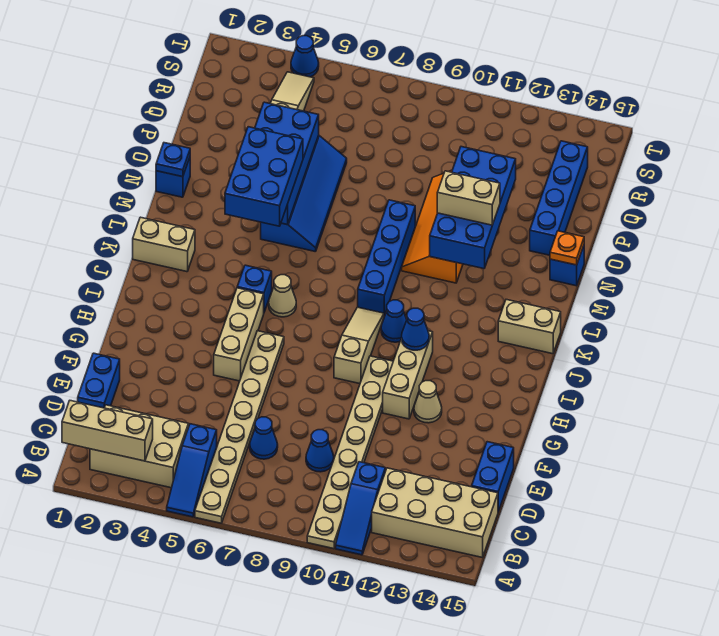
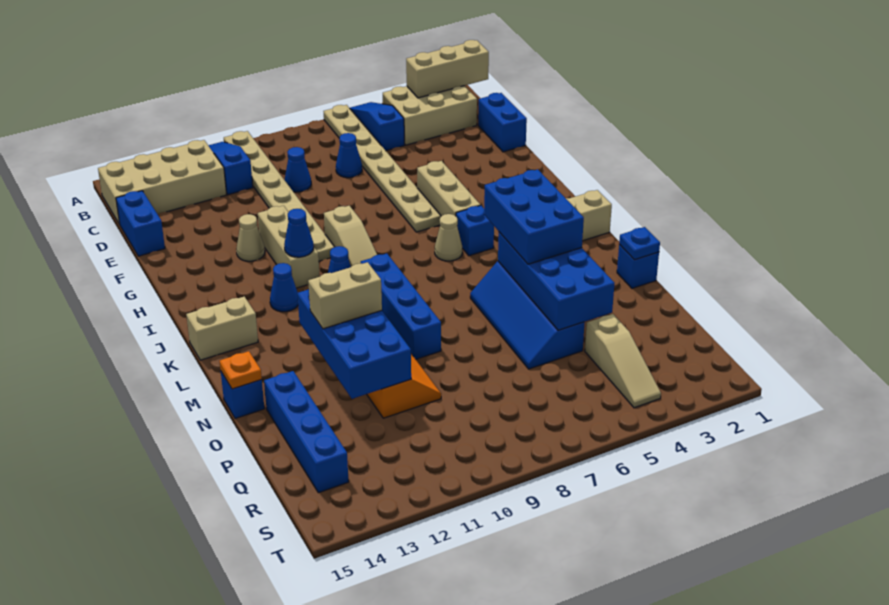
blue 1x1 cone [291,36,319,77] -> blue 1x1 cone moved to [270,263,298,312]

